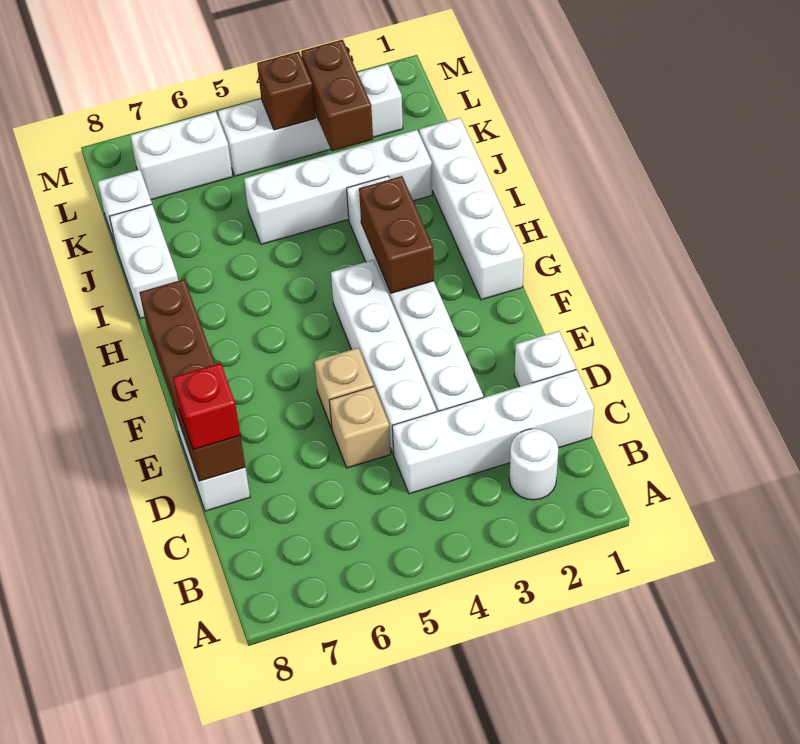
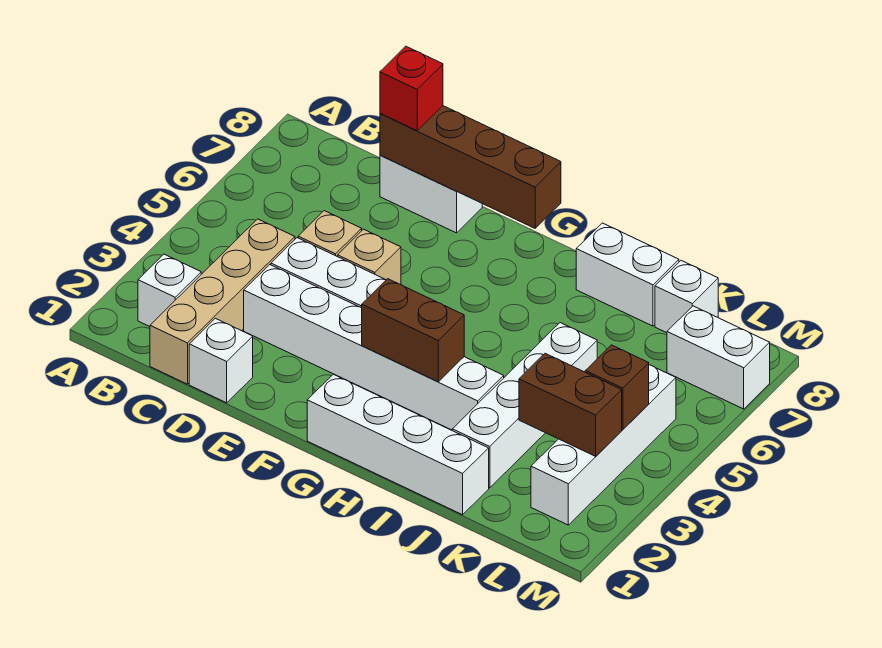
white 1x1 round brick [509,429,559,500] -> white 1x1 brick [138,254,201,327]
white 1x4 brick [392,370,594,494] -> tan 1x4 brick [150,219,295,384]
white 1x2 brick [130,111,233,200] -> white 1x2 brick turned to [667,306,770,409]

